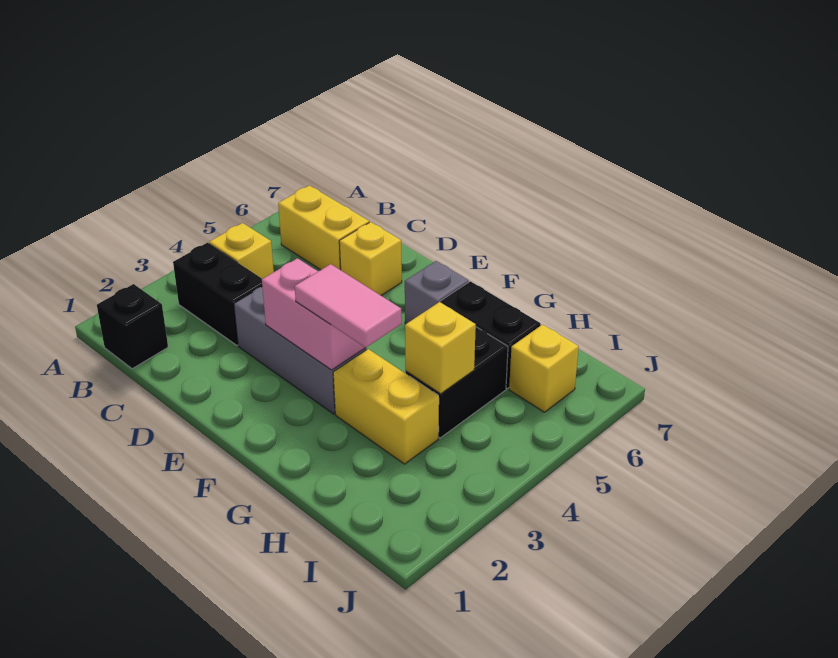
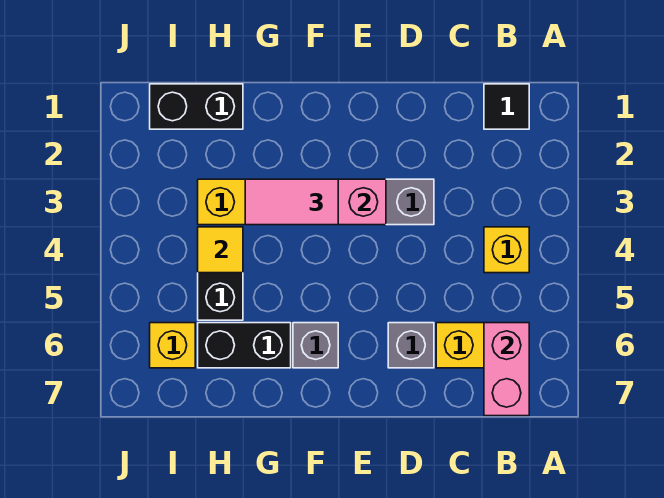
black 1x1 brick [97,284,168,369] -> black 1x1 tile [484,84,529,129]
black 1x2 brick [173,243,262,345] -> black 1x2 brick moved to [150,84,243,129]
none -> pink 1x2 brick [484,323,529,416]
yellow 1x1 brick [339,222,402,295] -> grey 1x1 brick [388,323,434,368]
yellow 1x1 brick [405,302,476,394] -> yellow 1x1 tile [198,227,243,273]

